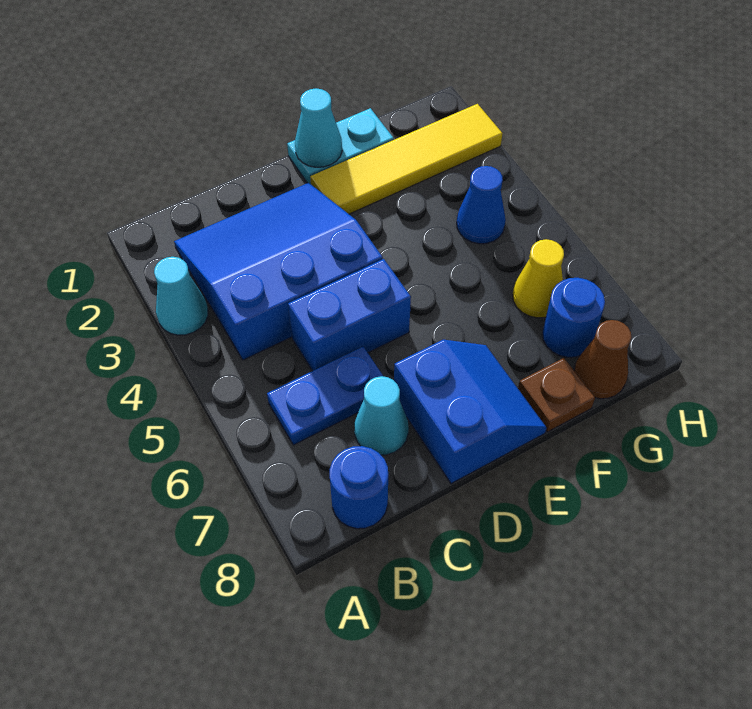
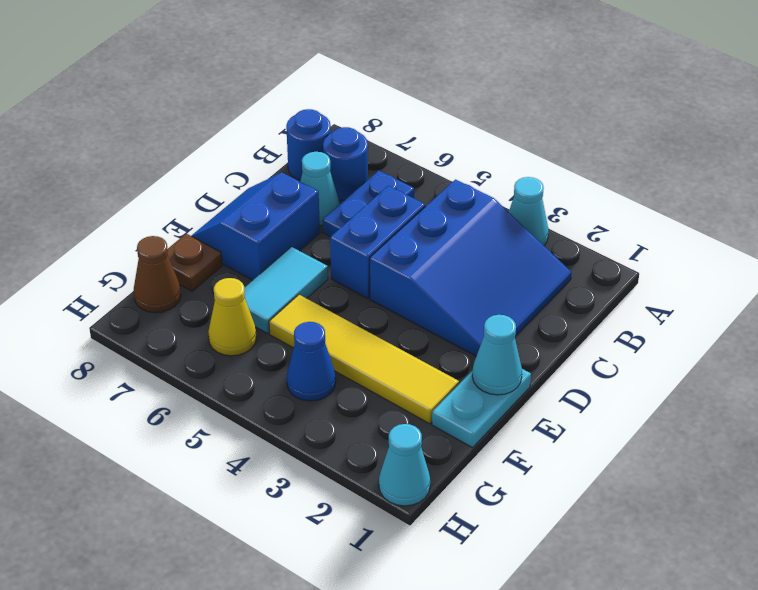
blue 2x2 slope [394,340,546,484] -> blue 2x2 slope turned to [191,173,320,280]
yellow 1x4 tile [310,104,503,214] -> yellow 1x4 tile turned to [269,295,459,424]
none -> cyan 1x2 tile [244,247,328,334]
blue 1x1 round brick [542,278,605,357] -> blue 1x1 round brick moved to [323,127,368,200]
none -> cyan 1x1 cone [379,424,430,506]

